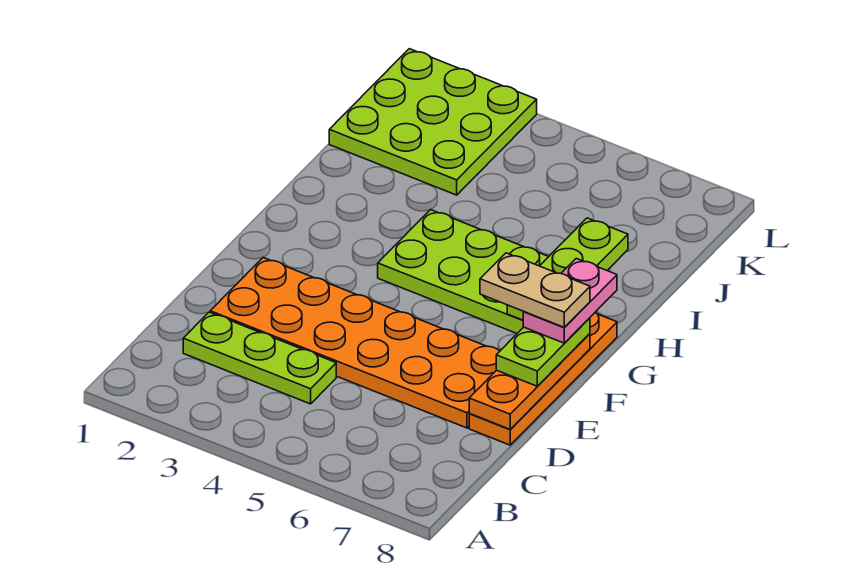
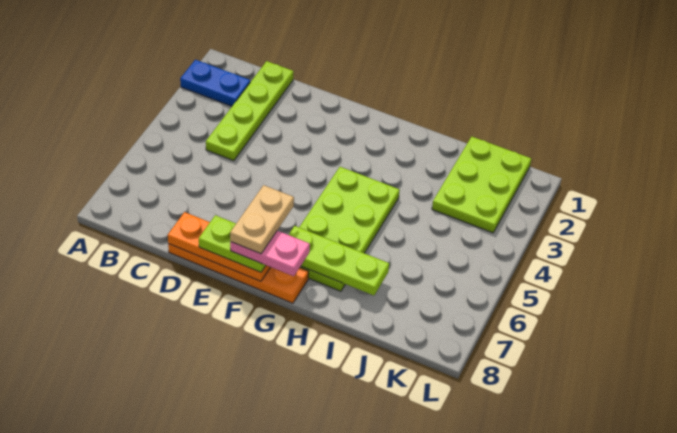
none -> blue 1x2 plate [180,60,250,106]
lime 1x3 plate [183,312,336,404] -> lime 1x4 plate [206,61,294,161]
orange 2x6 plate [210,258,500,428] -> none
lime 3x3 plate [329,49,537,195] -> lime 2x3 plate [432,137,531,233]

